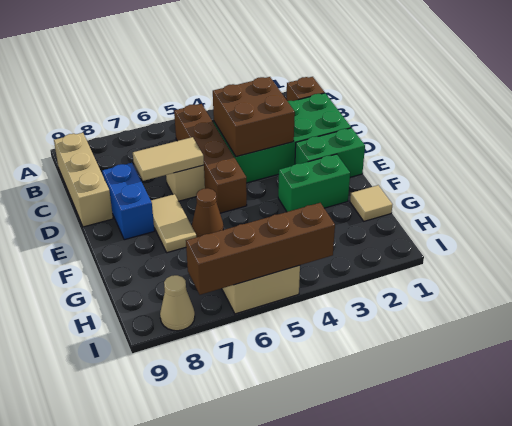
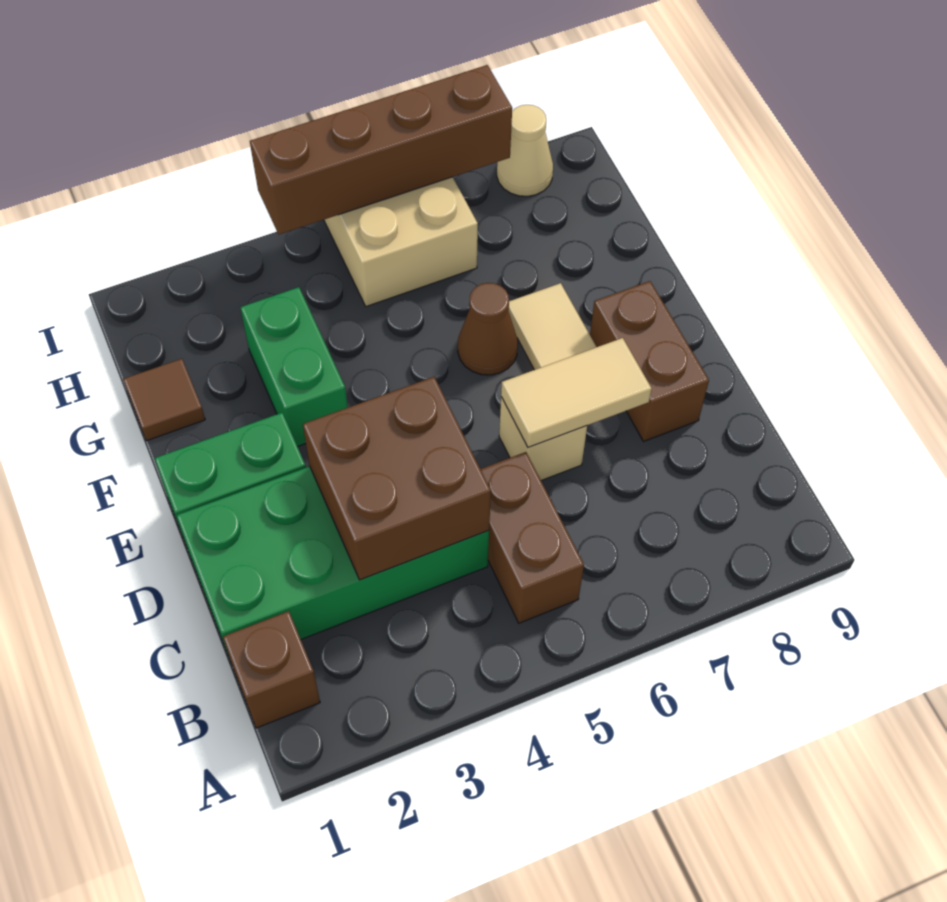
brown 1x4 brick [174,104,247,213] -> brown 1x2 brick [481,452,584,623]
tan 1x3 brick [54,133,113,227] -> none
blue 1x2 brick [102,163,154,240] -> brown 1x2 brick [590,281,709,441]
green 1x2 brick [278,154,350,212] -> green 1x2 brick turned to [240,287,348,446]
tan 1x1 tile [350,185,392,221] -> brown 1x1 tile [123,359,205,441]

